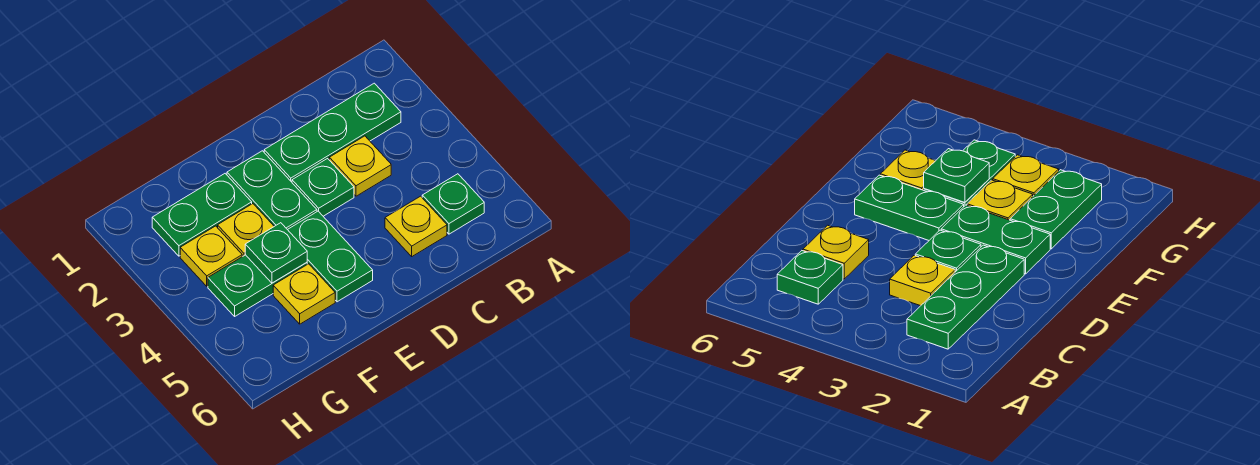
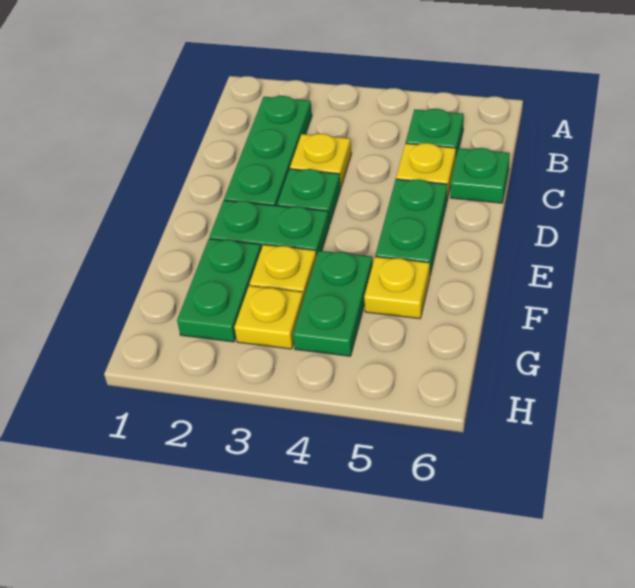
green 1x2 plate [288,211,373,302] -> green 1x2 plate turned to [375,179,448,275]
green 1x1 plate [245,223,307,283] -> green 1x1 plate moved to [451,148,510,203]

